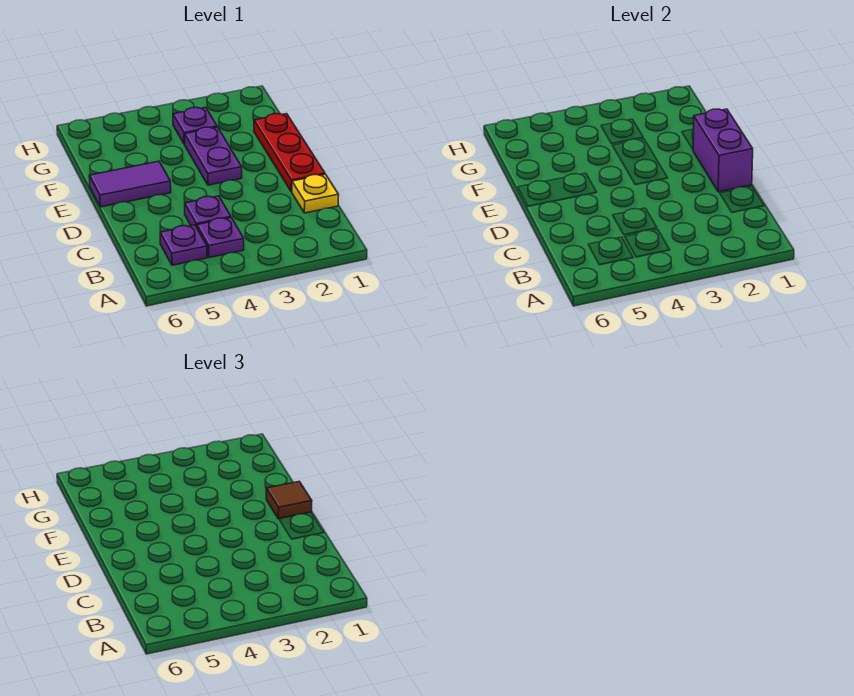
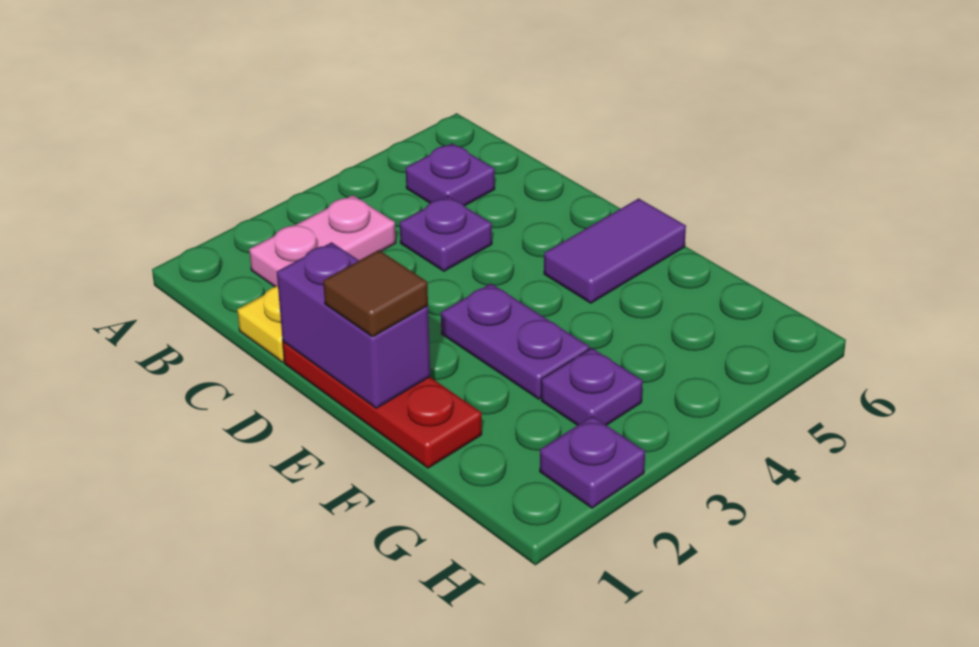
none -> pink 1x2 plate [249,195,396,287]
purple 1x1 plate [197,218,244,258] -> purple 1x1 plate moved to [540,416,645,508]

